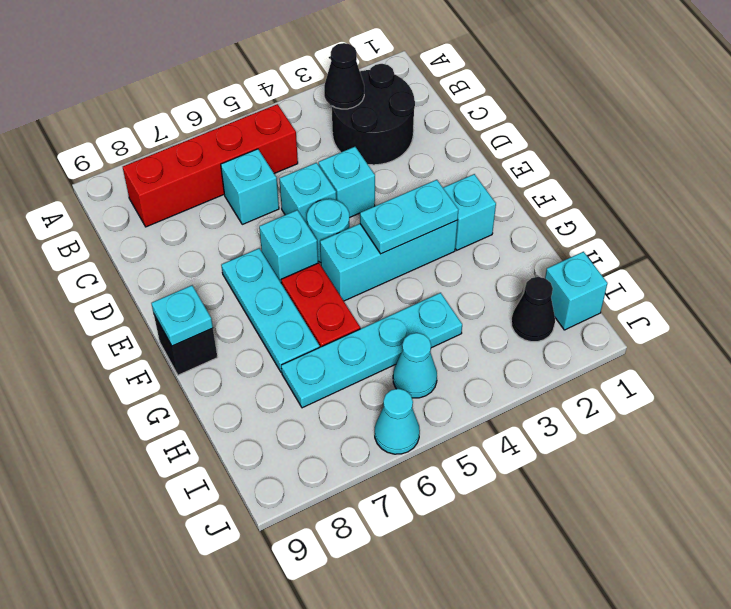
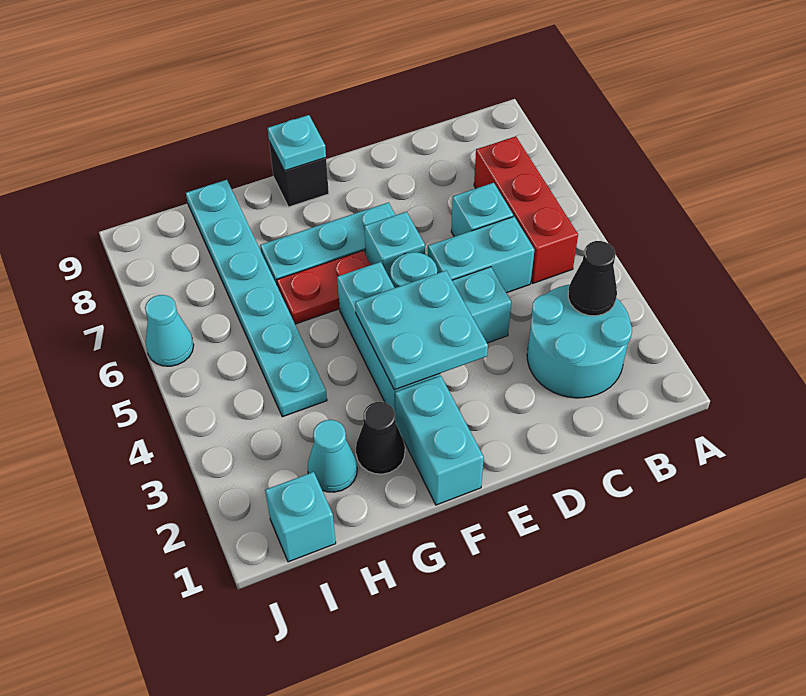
black 2x2 round brick [332,64,415,165] -> cyan 2x2 round brick [527,285,632,398]
red 1x4 brick [123,104,298,227] -> red 1x3 brick [474,136,578,283]
cyan 1x1 brick [279,163,336,224] -> cyan 1x2 brick [428,217,534,293]
cyan 1x1 brick [443,174,496,250] -> cyan 1x2 brick [395,376,484,505]
cyan 1x2 plate [360,180,458,254] -> cyan 2x2 plate [355,271,488,390]
cyan 1x4 plate [281,293,462,408] -> cyan 1x6 plate [186,180,327,417]
black 1x1 cone [511,277,555,342] -> black 1x1 cone moved to [356,402,405,474]
cyan 1x1 cone [393,333,437,398] -> cyan 1x1 cone moved to [308,420,357,492]

